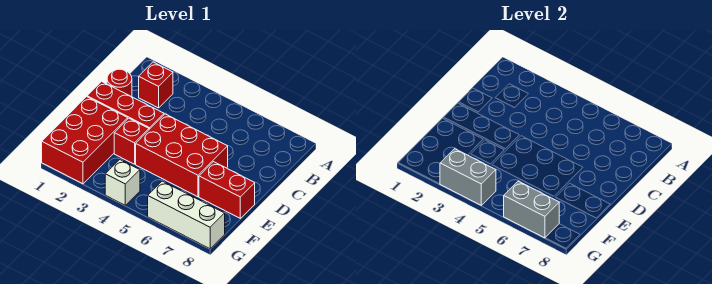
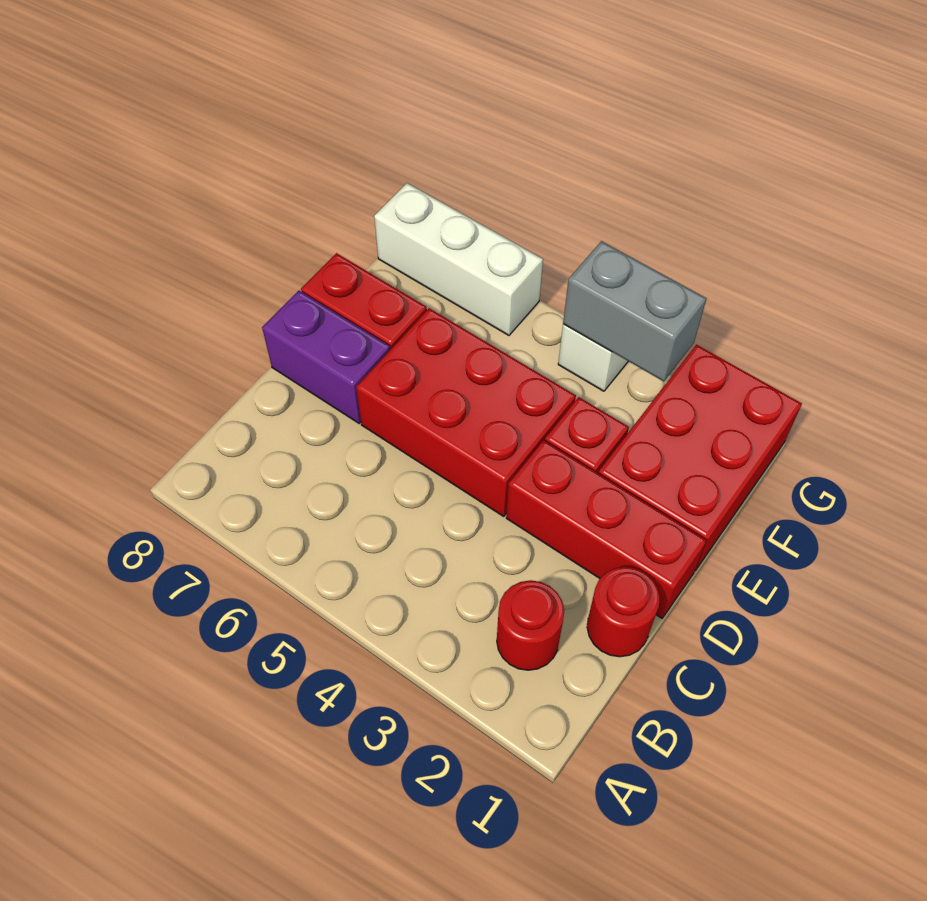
red 1x1 brick [139,62,173,108] -> red 1x1 round brick [497,580,564,670]
none -> purple 1x2 brick [262,291,390,423]
grey 1x2 brick [504,181,559,238] -> none

